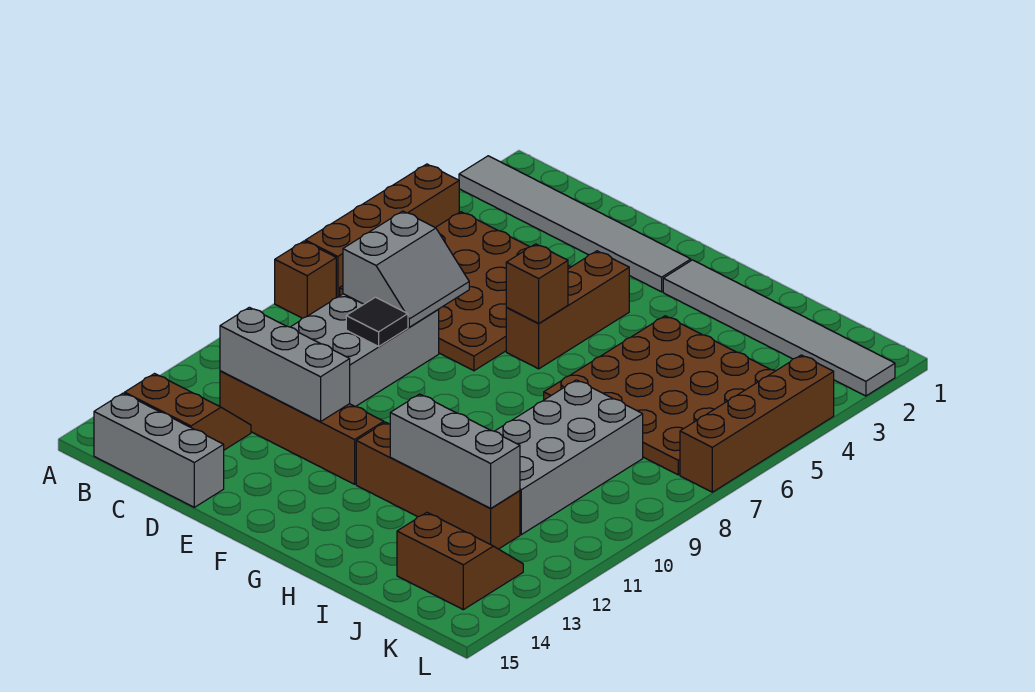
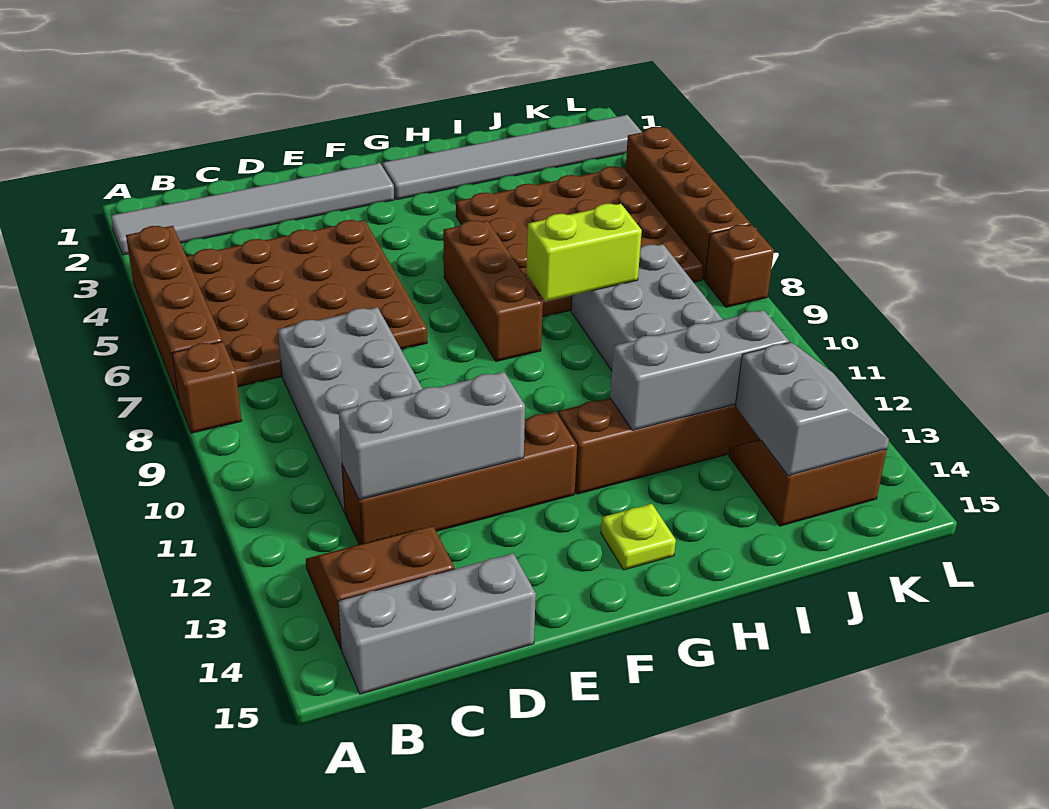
grey 2x2 slope [343,211,469,327] -> grey 2x2 slope moved to [735,342,889,476]
black 1x1 tile [346,297,408,346] -> none
brown 1x3 brick [506,251,629,369] -> brown 1x3 brick moved to [443,220,543,361]
brown 1x1 brick [506,244,568,323] -> brown 1x1 brick moved to [705,225,774,307]
none -> lime 1x1 plate [601,504,676,570]
none -> lime 1x2 brick [526,204,642,301]

